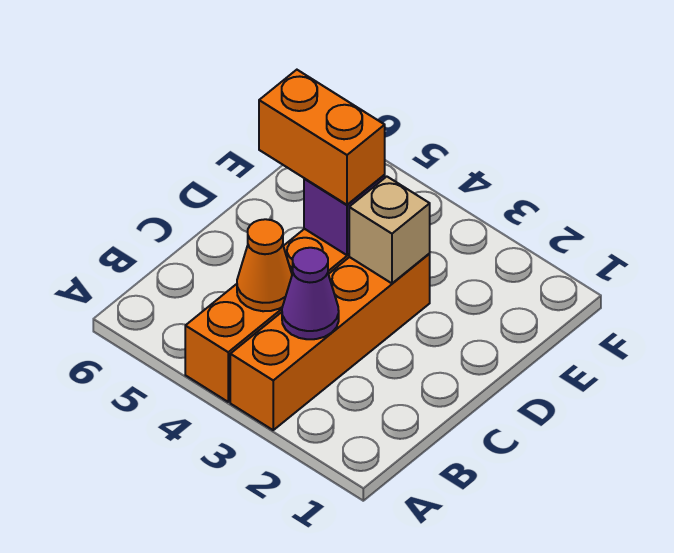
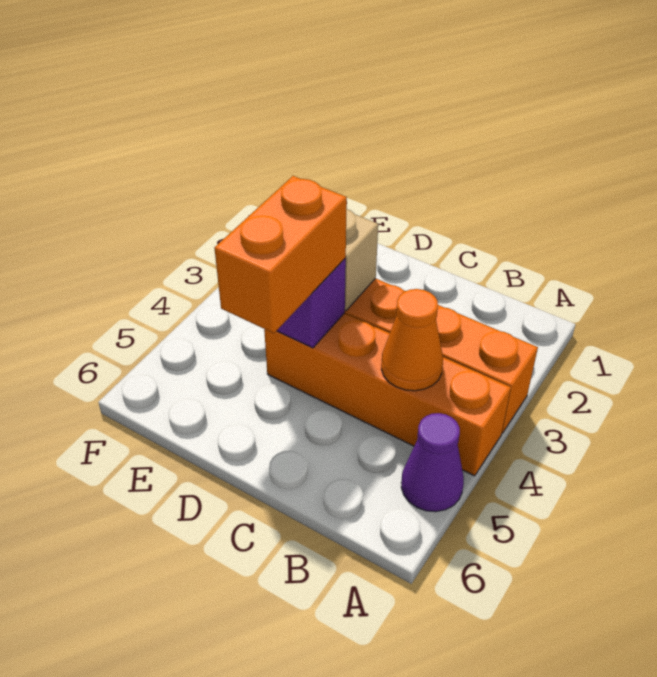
purple 1x1 cone [282,248,339,339] -> purple 1x1 cone moved to [401,413,464,512]

